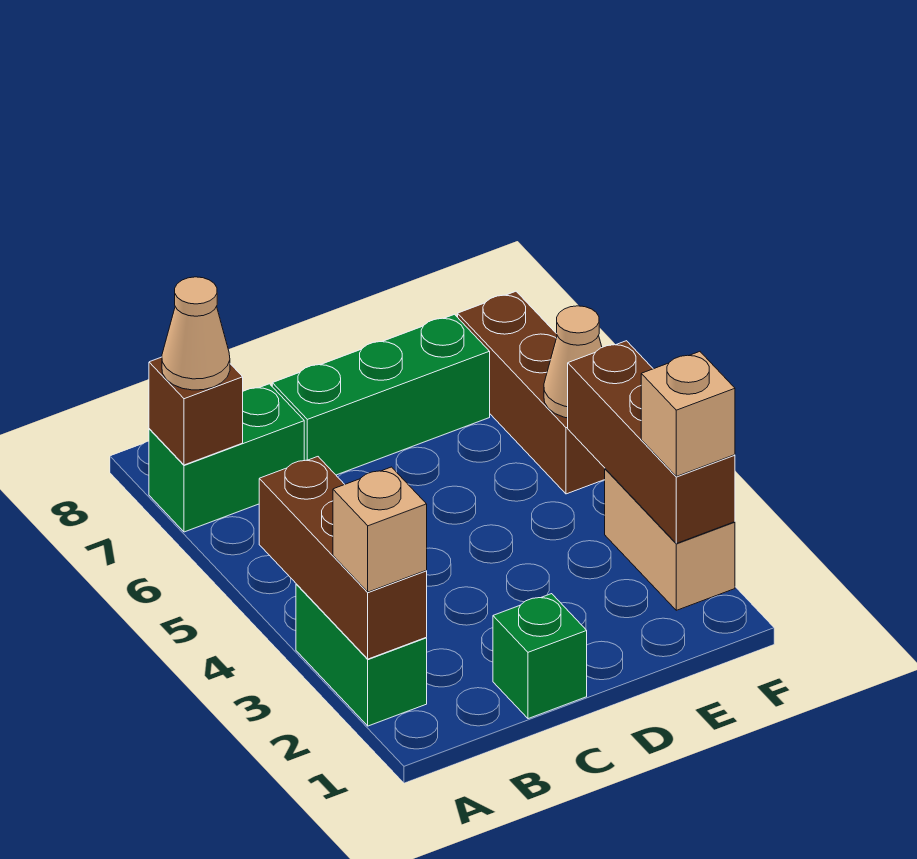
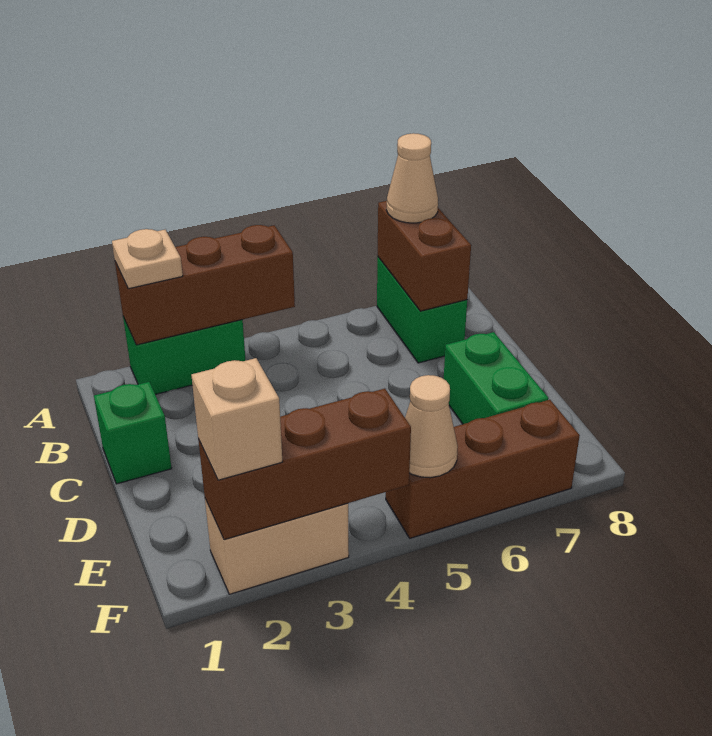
tan 1x1 brick [333,467,427,592] -> tan 1x1 plate [112,229,183,289]
brown 1x1 brick [149,357,243,465] -> brown 1x2 brick [378,201,471,311]
green 1x3 brick [272,314,490,475] -> green 1x2 brick [444,332,549,424]

